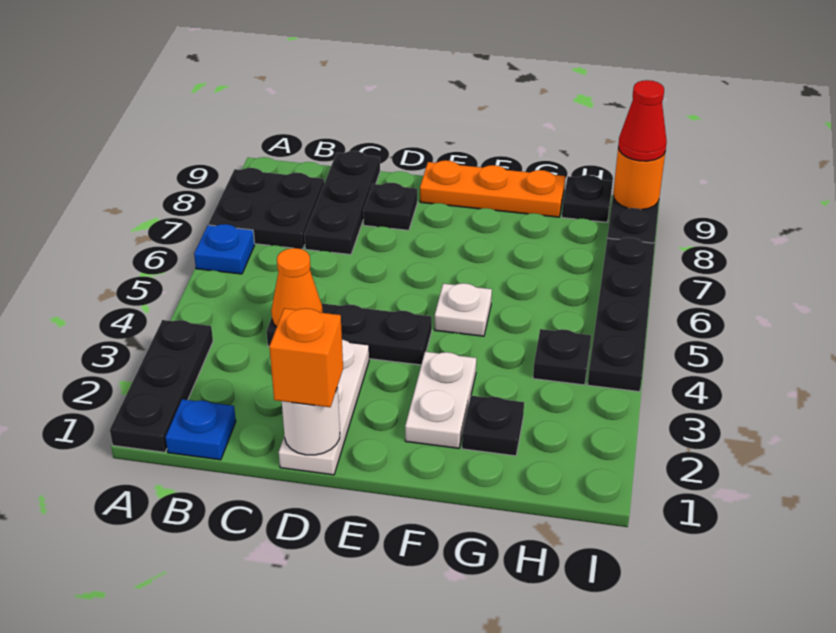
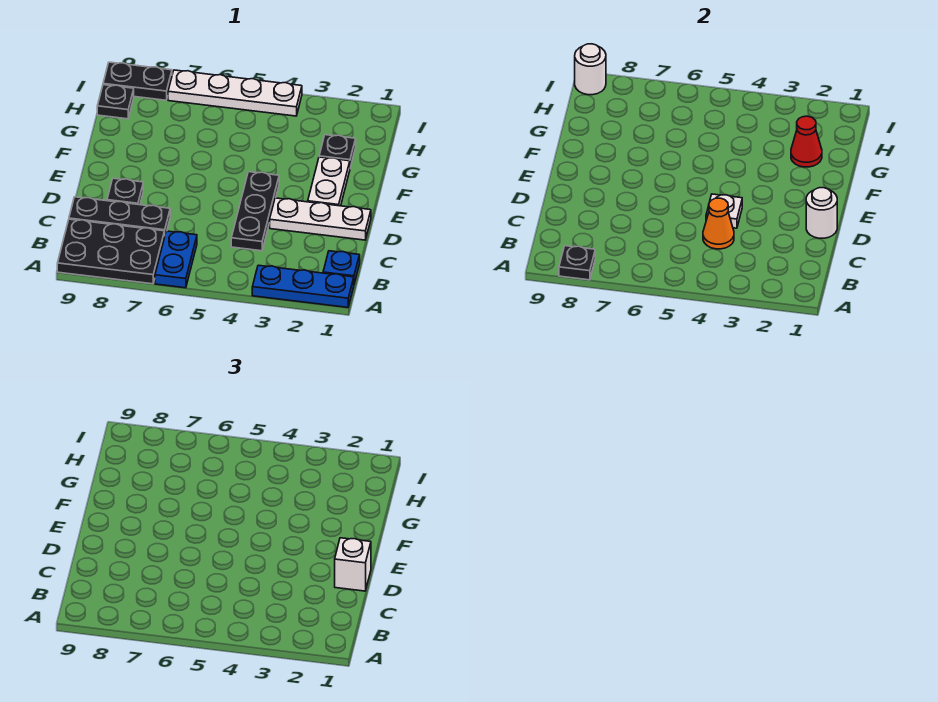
black 1x3 plate [110,320,213,452] -> blue 1x3 plate [252,265,354,307]
blue 1x1 plate [194,224,255,274] -> blue 1x2 plate [155,231,197,288]
black 2x2 plate [209,168,324,249] -> black 2x3 plate [57,219,165,284]
orange 1x1 brick [269,308,343,407] -> white 1x1 brick [335,538,371,591]
orange 1x3 plate [420,160,565,217] -> none
white 1x2 plate [405,352,476,448] -> white 1x2 plate turned to [308,157,350,206]
white 1x1 plate [435,283,492,336] -> white 1x1 plate moved to [706,194,742,228]
black 1x1 plate [533,329,591,385] -> black 1x1 plate moved to [559,246,595,280]
black 1x4 plate [588,237,655,392] -> white 1x4 plate [168,70,302,116]
orange 1x1 round brick [613,148,665,210] -> white 1x1 round brick [575,44,606,95]
red 1x1 cone [618,80,667,161] -> red 1x1 cone moved to [791,116,822,167]

